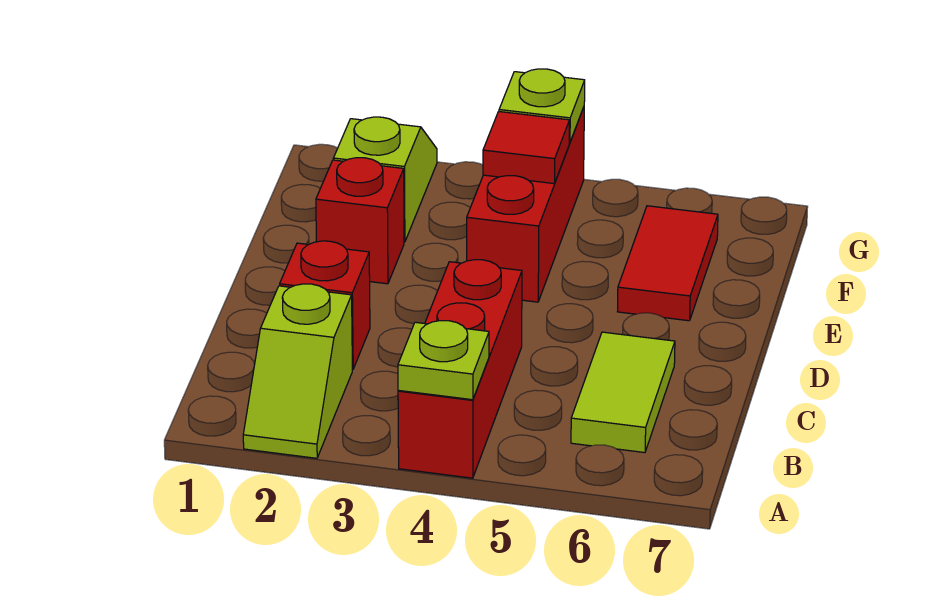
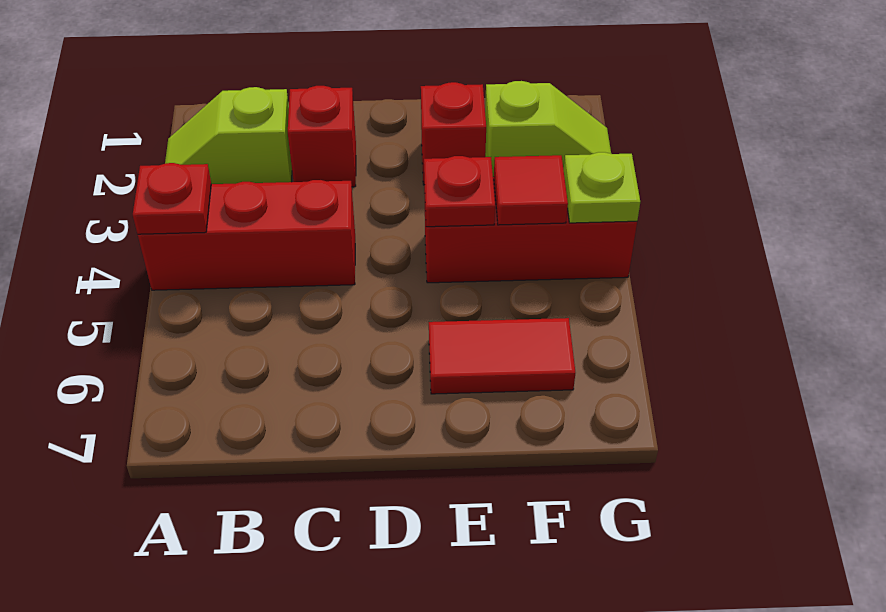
lime 1x1 plate [398,321,489,400] -> red 1x1 plate [133,163,211,234]
lime 1x2 tile [571,332,675,453] -> none
none -> red 1x1 plate [424,156,495,227]

